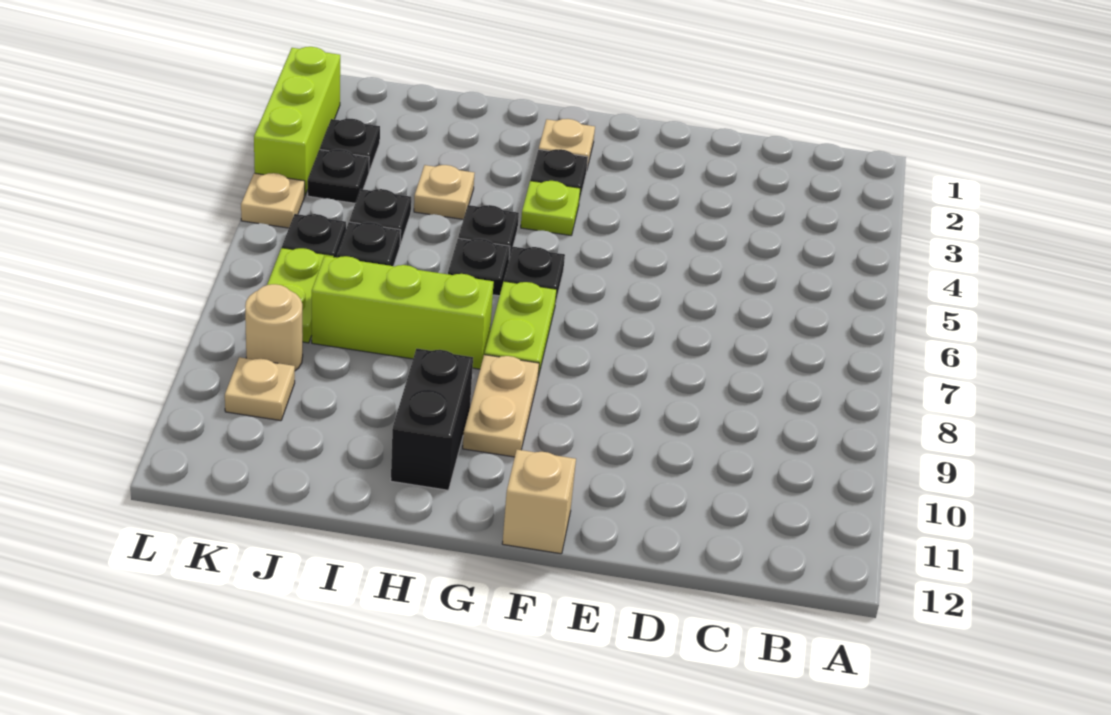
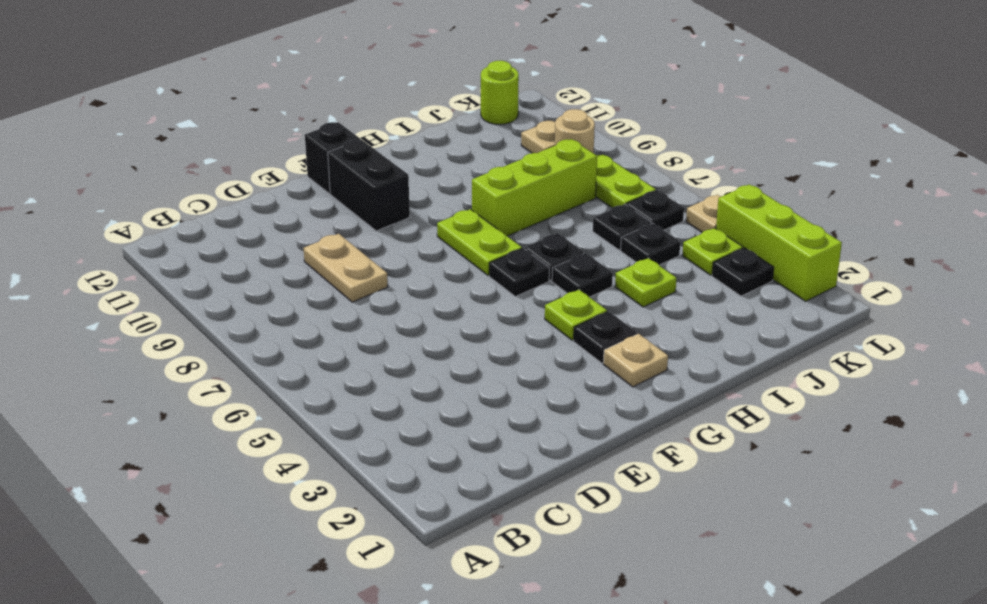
tan 1x1 brick [502,450,576,554] -> black 1x1 brick [305,122,360,194]
tan 1x2 plate [463,355,539,457] -> tan 1x2 plate moved to [304,234,388,302]
black 1x2 brick [391,349,473,490] -> black 1x2 brick moved to [328,140,410,231]
tan 1x1 plate [414,165,475,219] -> lime 1x1 plate [615,258,676,307]
black 1x1 plate [308,149,369,203] -> lime 1x1 plate [682,228,743,275]
none -> lime 1x1 round brick [481,61,519,124]

